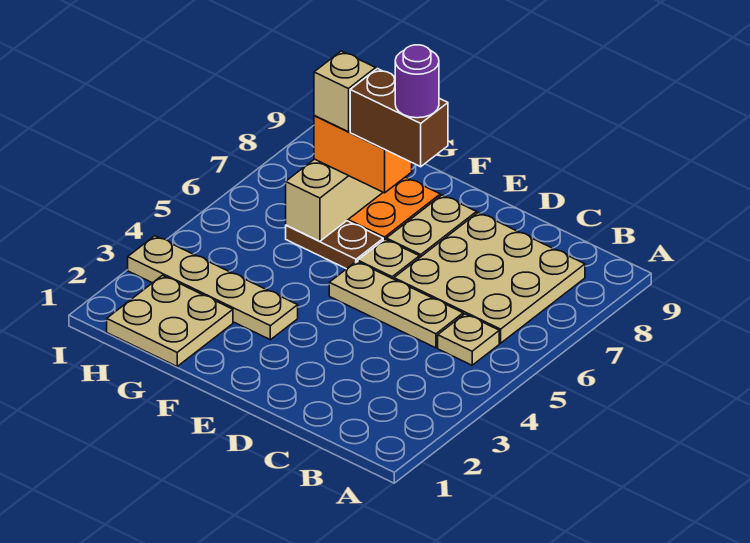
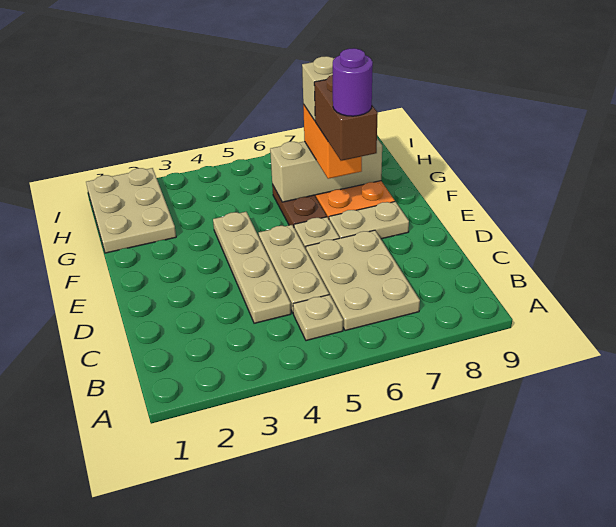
tan 3x3 plate [394,212,585,343] -> tan 2x3 plate [306,230,420,331]
tan 1x4 plate [128,236,298,340] -> tan 1x4 plate moved to [213,212,291,323]
tan 2x2 plate [107,275,233,366] -> tan 2x3 plate [86,168,176,253]

